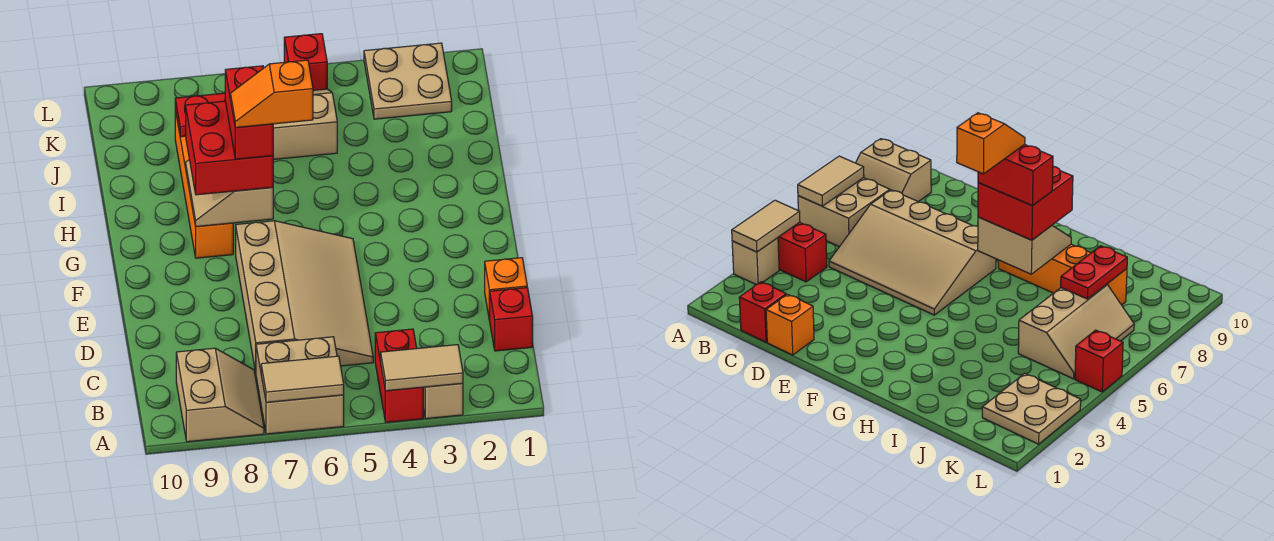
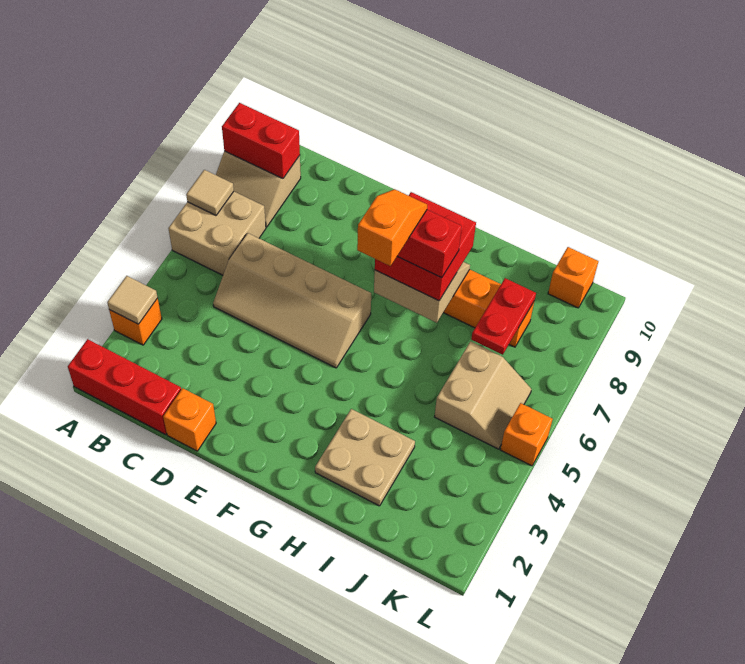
tan 1x1 brick [423,383,463,419] -> orange 1x1 brick [109,298,162,345]
tan 1x2 tile [381,345,463,391] -> tan 1x1 tile [107,276,158,324]
red 1x2 brick [375,329,423,422] -> red 1x2 brick moved to [222,103,300,179]
tan 1x2 tile [261,356,344,402] -> tan 1x1 tile [186,170,234,215]
red 1x1 brick [490,288,533,351] -> red 1x3 brick [68,339,181,434]
tan 3x4 slope [236,221,373,372] -> tan 2x4 slope [213,233,371,368]
tan 2x3 slope [273,89,337,159] -> tan 2x2 slope [434,341,531,449]
tan 2x2 plate [364,43,452,119] -> tan 2x2 plate moved to [315,409,415,506]
none -> orange 1x1 brick [548,247,598,308]
red 1x1 brick [284,34,327,90] -> orange 1x1 brick [500,403,553,466]

